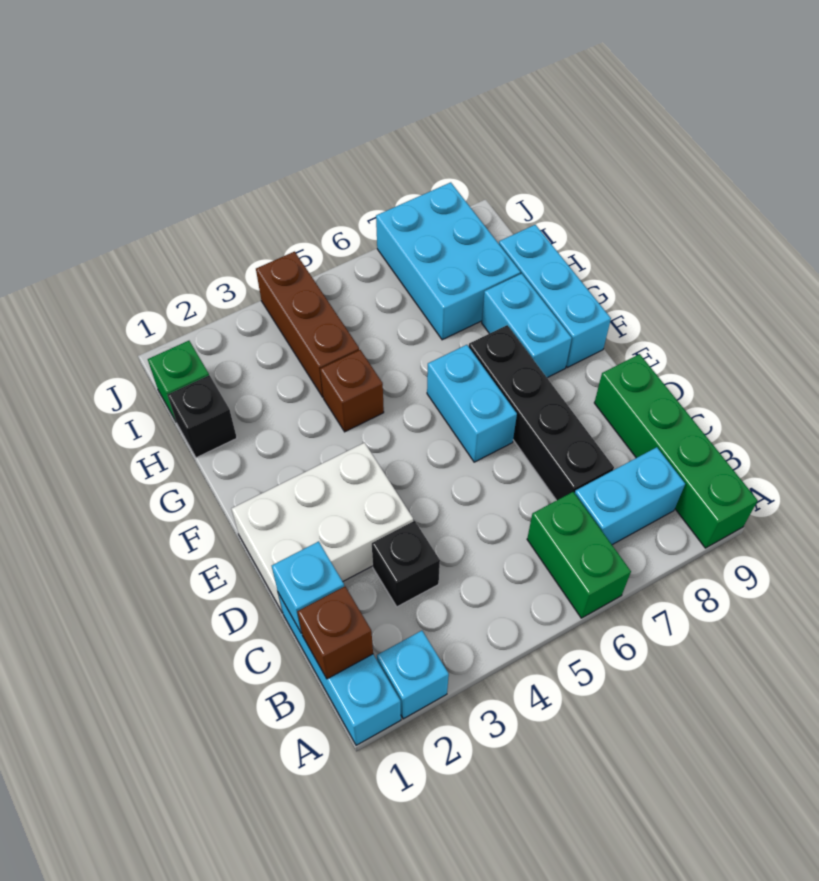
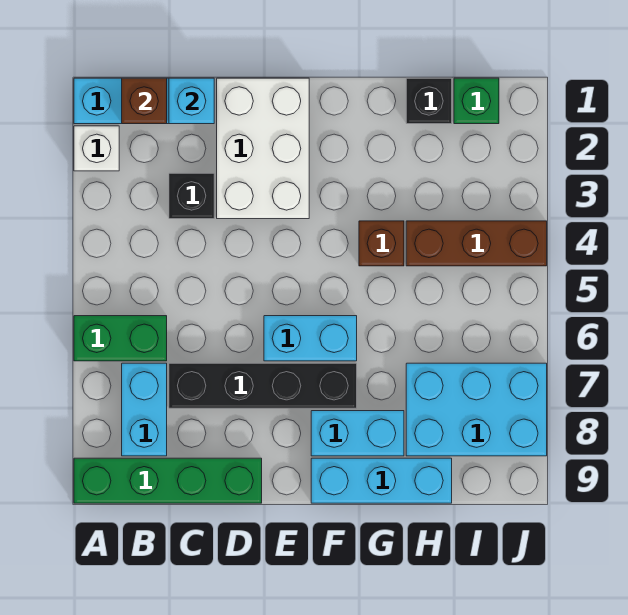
cyan 1x1 brick [377,631,449,719] -> white 1x1 brick [74,126,119,171]

